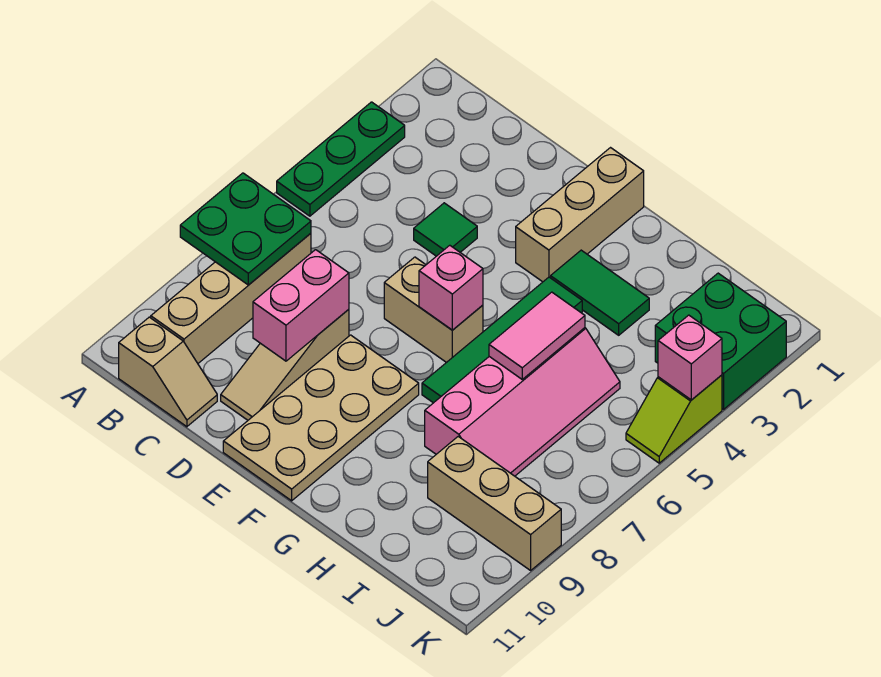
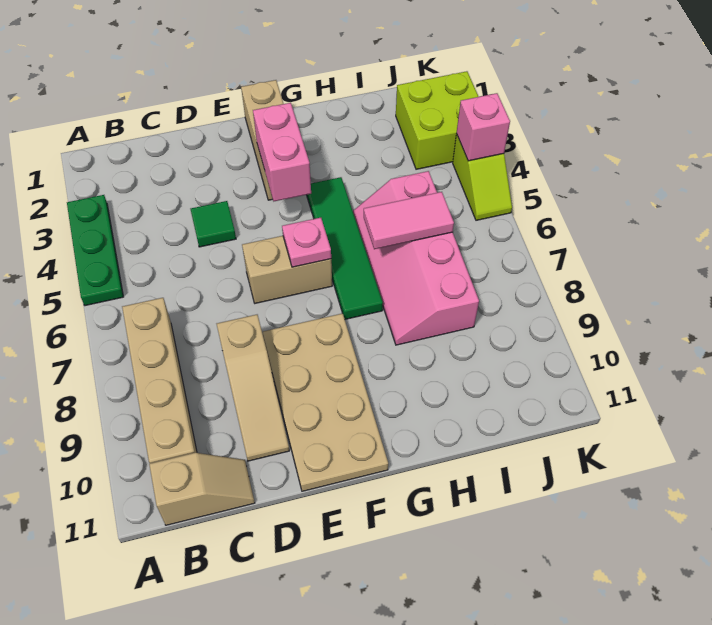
green 2x2 plate [180,173,311,285] -> none
pink 1x2 brick [253,250,349,361] -> pink 1x2 brick moved to [253,103,311,201]
pink 1x1 brick [419,245,483,330] -> pink 1x1 plate [282,218,331,267]
green 1x2 tile [551,250,649,335] -> none
pink 2x4 slope [425,328,620,476] -> pink 2x4 slope turned to [353,171,479,345]
pink 1x2 tile [489,292,585,379] -> pink 1x2 tile turned to [364,192,454,249]
tan 1x3 brick [428,437,561,570] -> none
green 2x2 brick [655,273,786,409] -> lime 2x2 brick [396,71,479,169]

